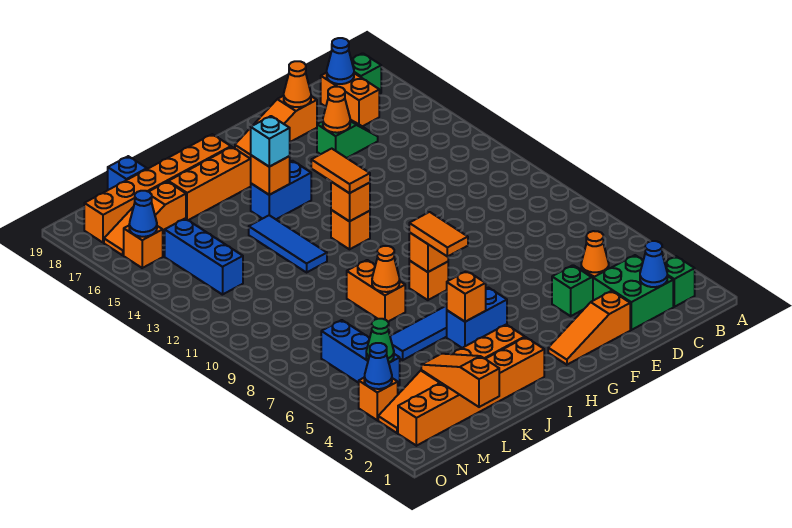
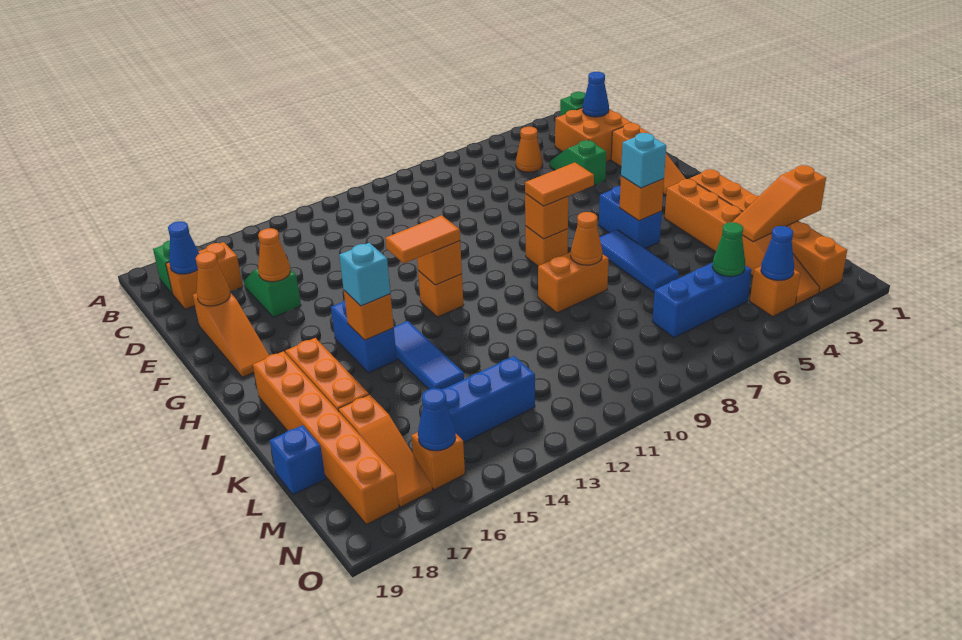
green 2x2 brick [593,255,673,330] -> orange 2x2 brick [555,108,632,162]
none -> cyan 1x1 brick [621,133,666,188]
blue 1x3 tile [249,215,327,272] -> blue 1x3 tile turned to [394,321,464,389]

